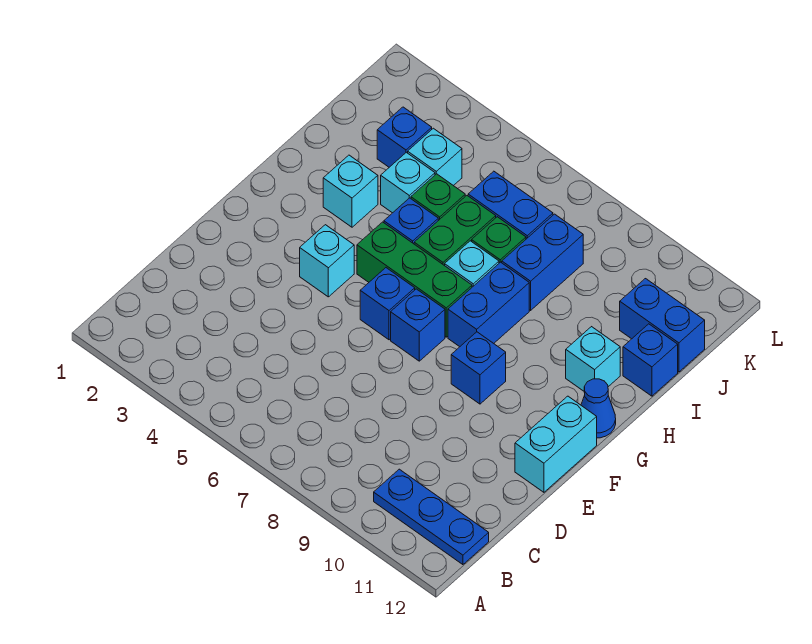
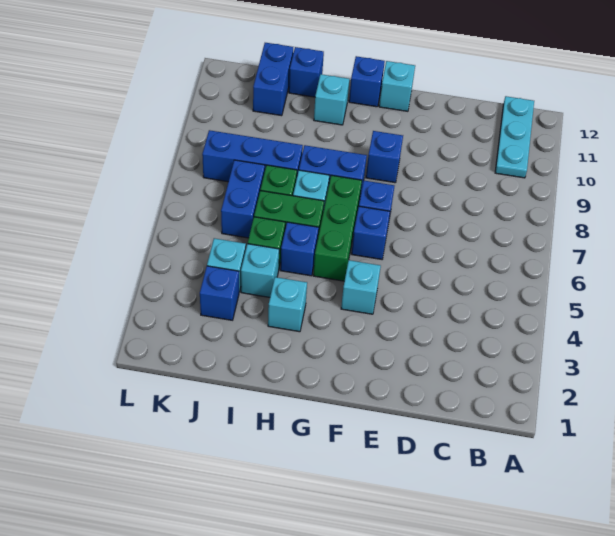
blue 1x3 plate [374,469,489,565] -> cyan 1x3 plate [495,96,534,178]
cyan 1x2 brick [515,396,597,492] -> cyan 1x1 brick [379,61,415,111]
blue 1x1 cone [581,379,616,438] -> blue 1x1 brick [349,56,385,107]
blue 1x2 brick [502,214,583,310] -> blue 1x3 brick [202,130,303,182]

